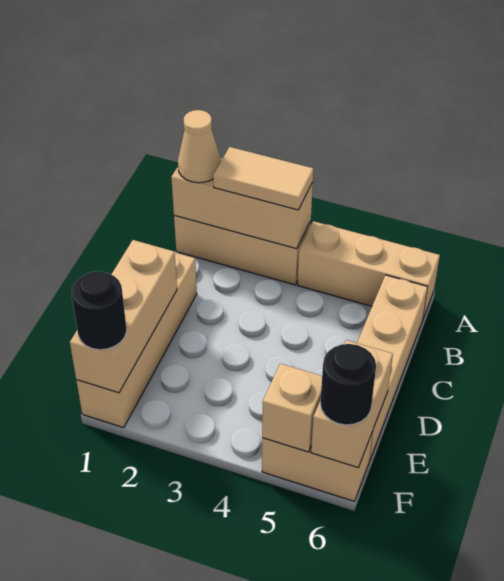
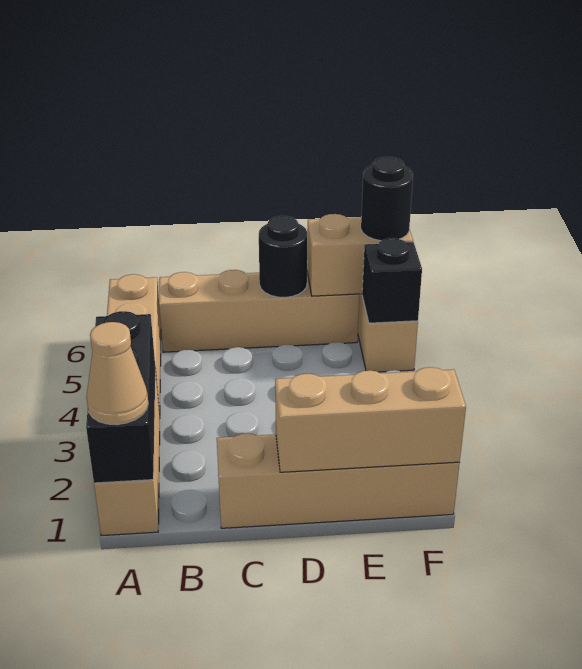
tan 1x3 brick [171,158,313,249] -> black 1x3 brick [86,311,155,483]
tan 1x2 tile [213,147,313,210] -> none
black 1x1 round brick [72,271,127,350] -> black 1x1 round brick moved to [259,216,307,297]
tan 1x1 brick [262,364,322,452] -> black 1x1 brick [362,238,422,323]

